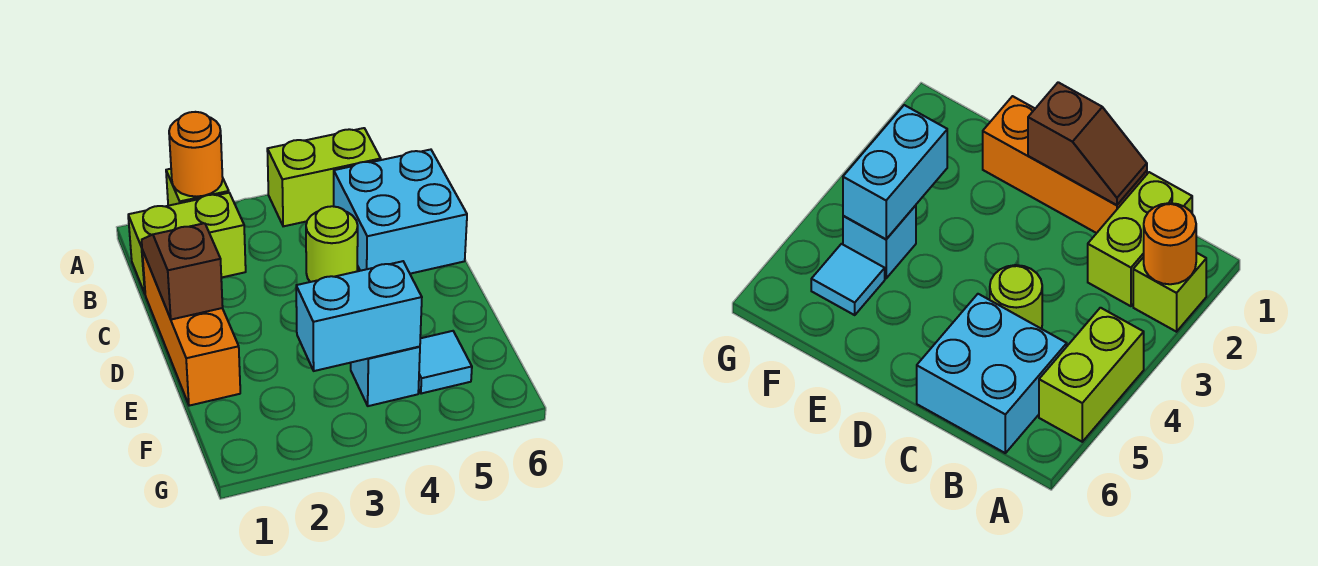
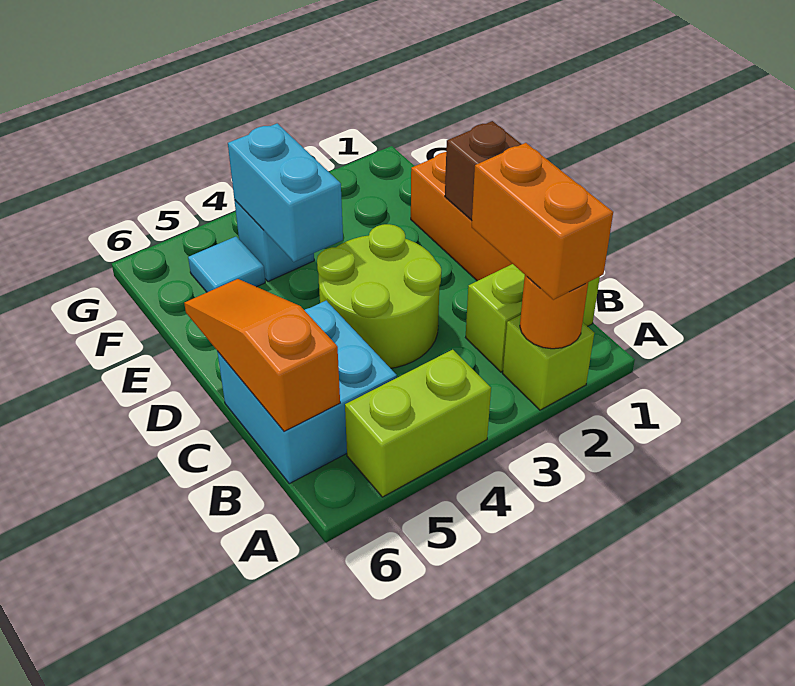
none -> orange 1x2 brick [472,143,613,300]
none -> orange 1x3 slope [184,279,340,431]
lime 1x1 round brick [306,206,358,282] -> lime 2x2 round brick [317,224,441,368]
cyan 1x2 brick [296,261,422,371] -> cyan 1x2 brick turned to [228,123,343,262]

